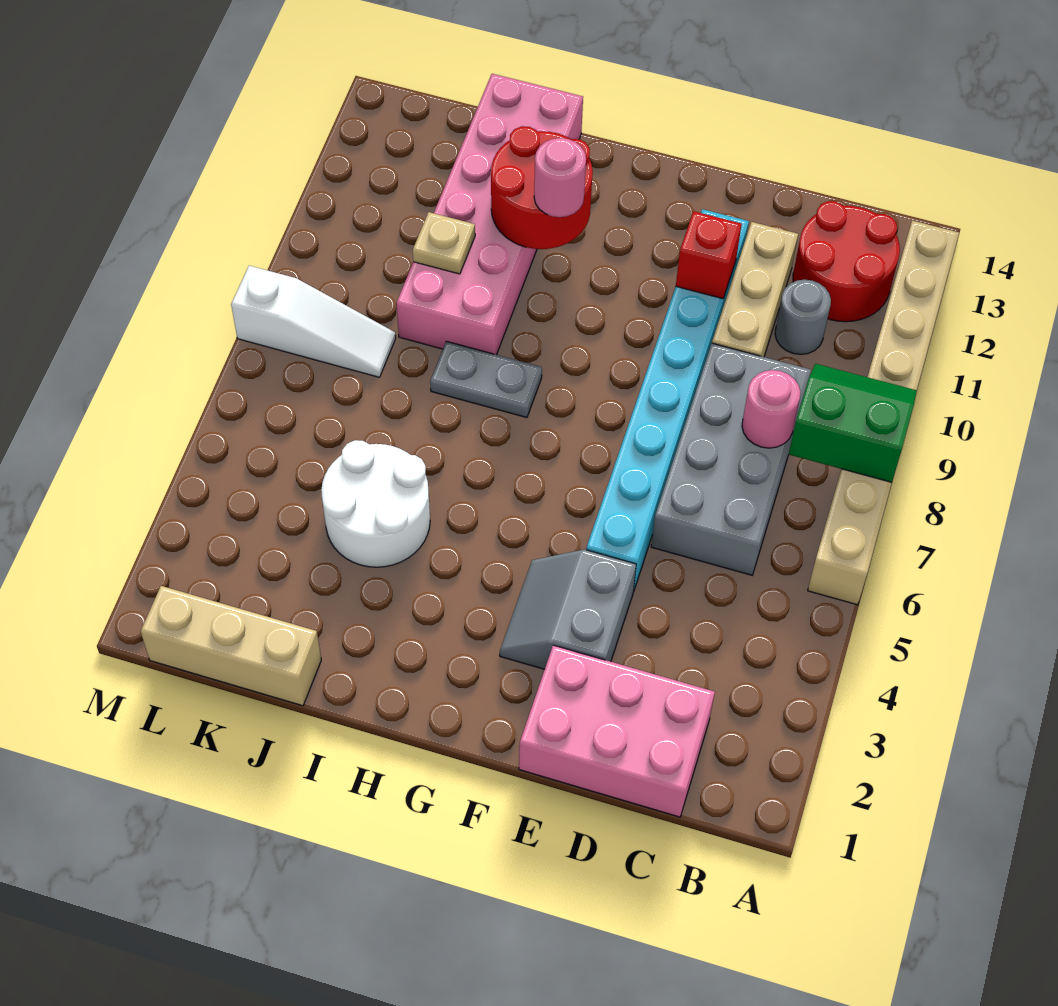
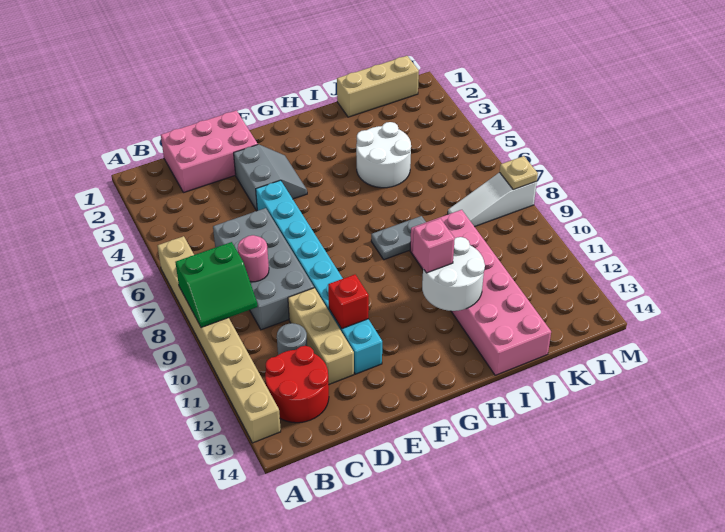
red 2x2 round brick [491,126,593,249] -> white 2x2 round brick [422,237,485,311]
pink 1x1 round brick [534,138,586,217] -> pink 1x1 brick [413,218,455,273]
tan 1x1 plate [413,212,475,274] -> tan 1x1 plate moved to [500,156,538,190]

